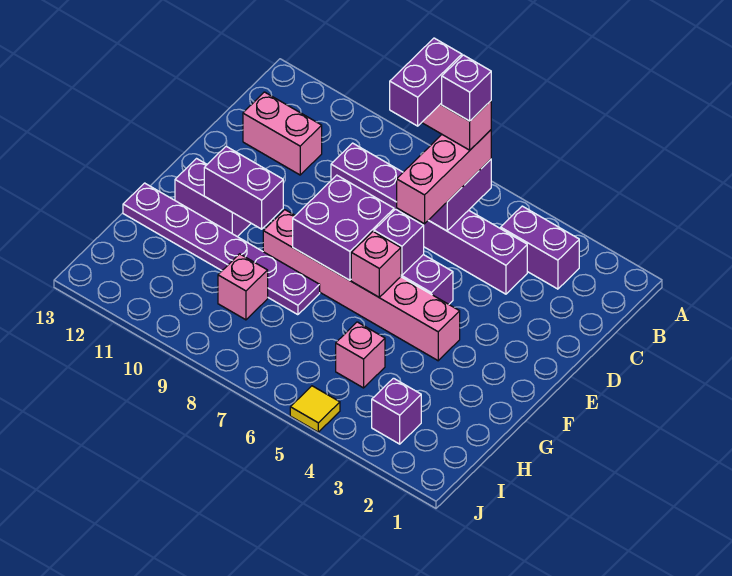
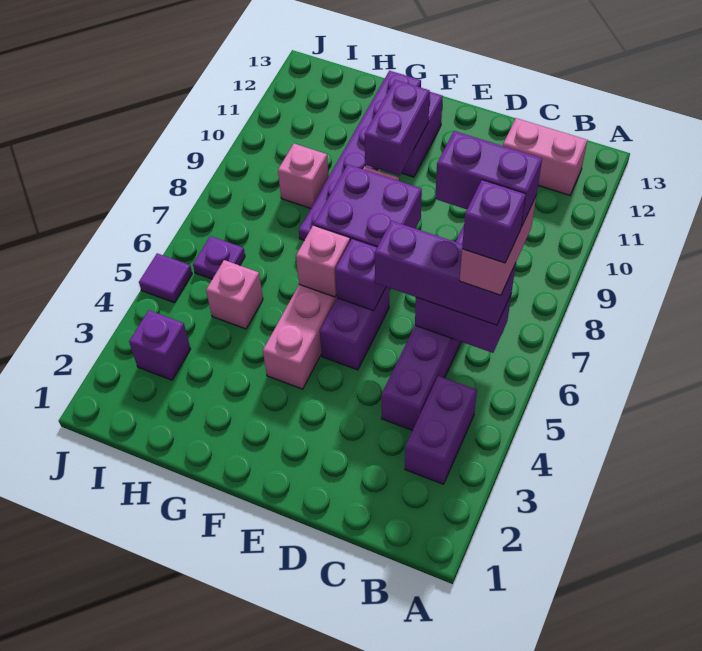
pink 1x3 brick [397,130,491,224] -> purple 1x3 brick [375,221,516,325]
pink 1x2 brick [243,92,322,175] -> pink 1x2 brick turned to [503,118,587,195]
none -> purple 1x1 plate [193,236,245,279]
yellow 1x1 tile [290,386,340,432] -> purple 1x1 tile [139,253,192,303]

